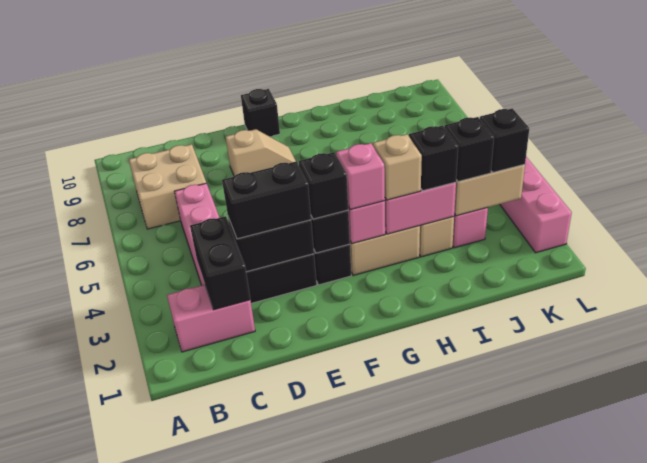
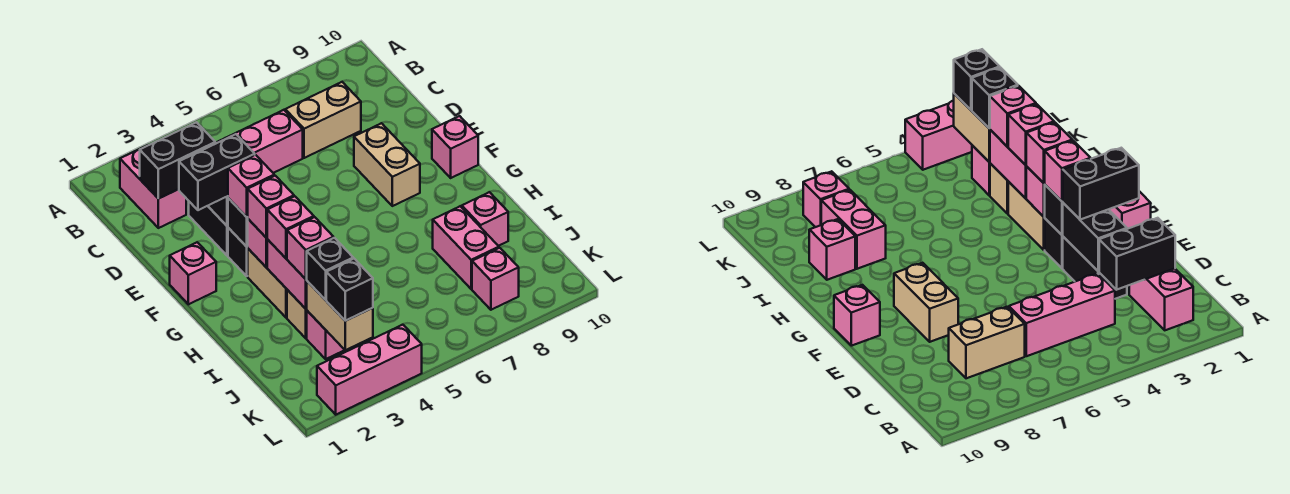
tan 2x2 brick [129,144,206,229] -> tan 1x2 brick [285,82,361,158]
black 1x2 brick [222,161,311,239] -> black 1x2 brick turned to [179,134,255,210]
tan 1x2 slope [226,129,296,176] -> tan 1x2 brick [354,123,420,206]
none -> pink 1x1 brick [170,242,216,304]
black 1x1 brick [299,152,348,219] -> pink 1x1 brick [228,155,274,217]
black 1x1 brick [241,89,280,136] -> pink 1x1 brick [432,116,478,178]
tan 1x1 brick [373,134,422,200] -> pink 1x1 brick [267,196,314,258]
black 1x1 brick [409,126,458,191] -> pink 1x1 brick [287,217,334,279]
none -> pink 1x2 brick [433,206,499,289]
none -> pink 1x1 brick [462,192,508,246]
none -> pink 1x1 brick [472,248,519,310]

